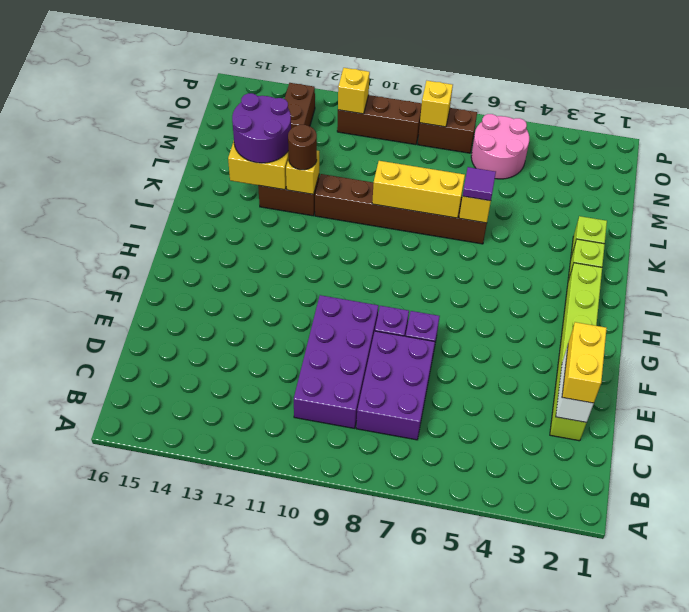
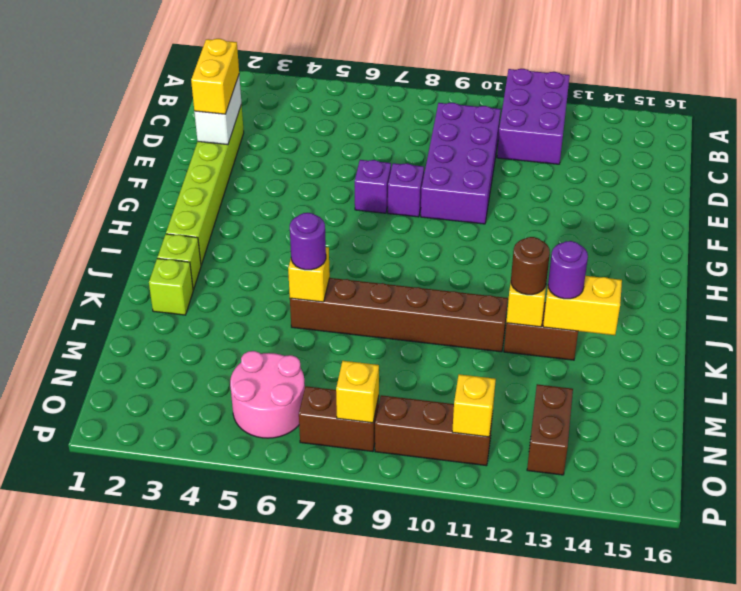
purple 2x3 brick [356,331,435,440] -> purple 2x3 brick moved to [497,69,570,164]
purple 1x1 tile [463,167,496,201] -> purple 1x1 round brick [290,213,326,270]
yellow 1x3 brick [372,161,465,218] -> none
purple 2x2 round brick [232,93,291,163] -> purple 1x1 round brick [548,241,588,299]

